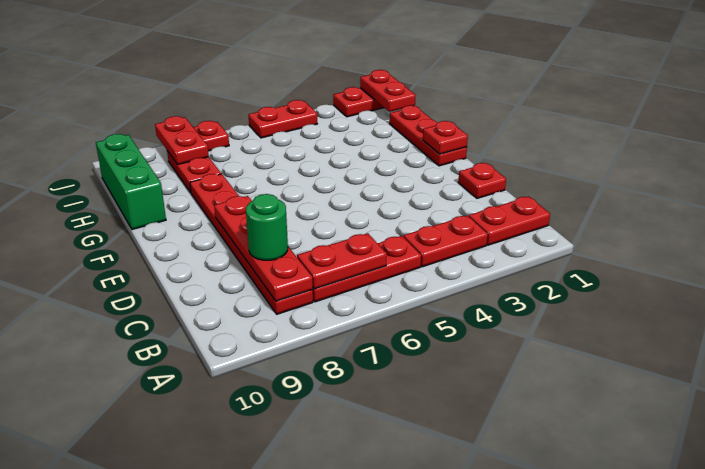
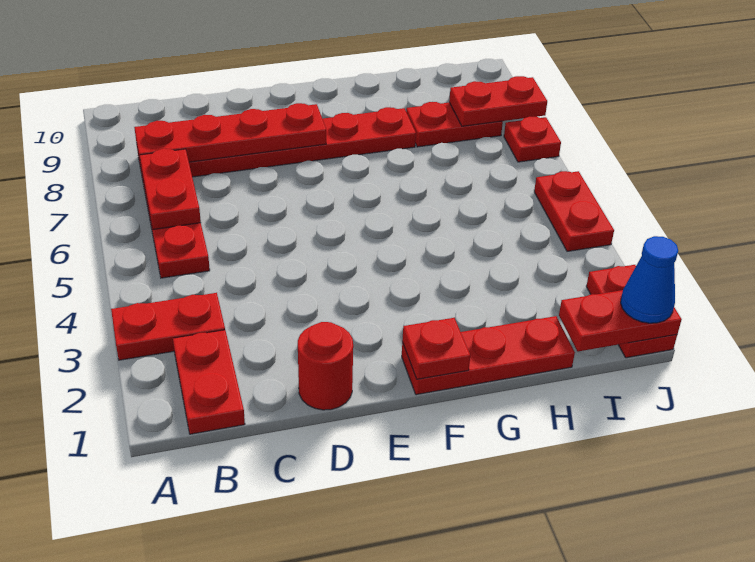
red 1x2 plate [404,216,488,267] -> red 1x2 plate turned to [111,293,225,360]
green 1x1 round brick [246,194,288,260] -> none
red 1x1 plate [458,163,506,198] -> red 1x1 round brick [298,322,353,410]
green 1x3 brick [96,134,166,230] -> none
none -> blue 1x1 cone [621,236,678,323]

